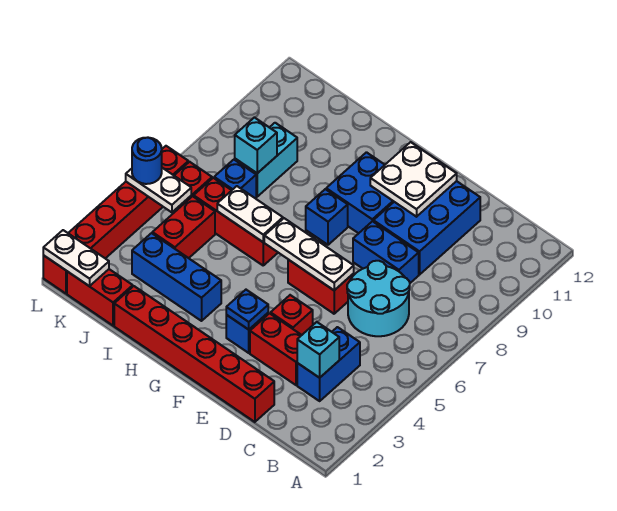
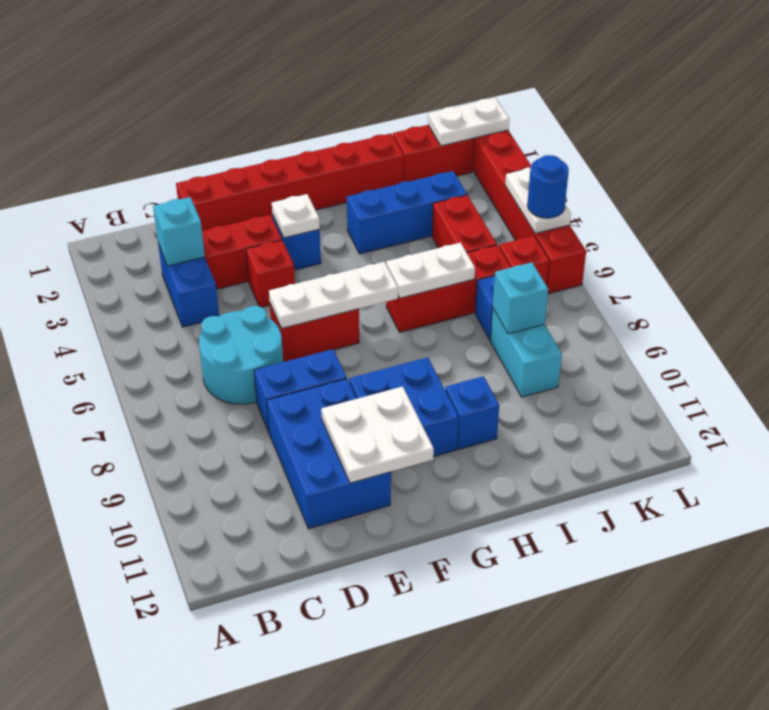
blue 1x1 plate [226,290,268,330] -> white 1x1 plate [272,194,320,238]
blue 1x1 brick [306,189,348,245] -> blue 1x1 brick moved to [445,376,499,449]
white 1x2 plate [126,168,191,212] -> white 1x2 plate turned to [505,168,571,233]

